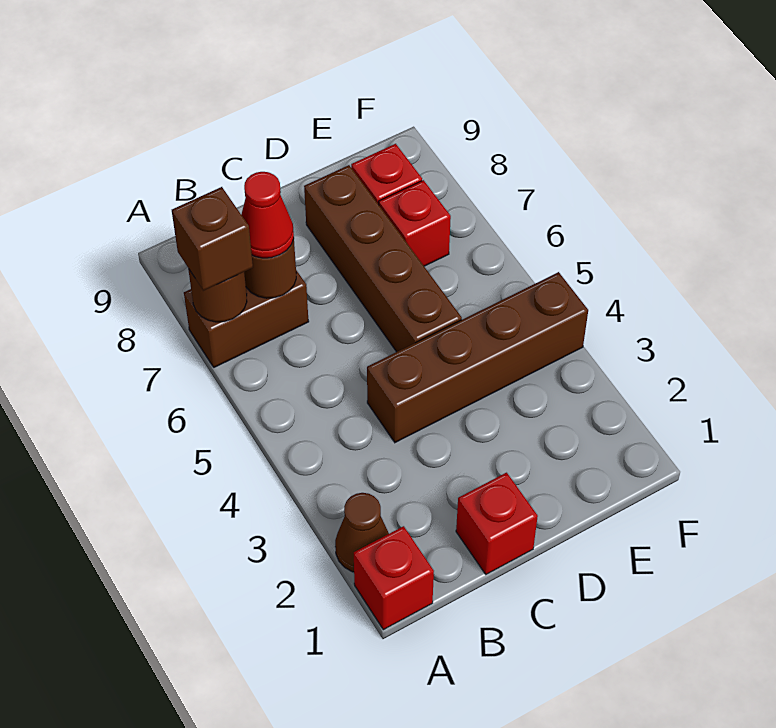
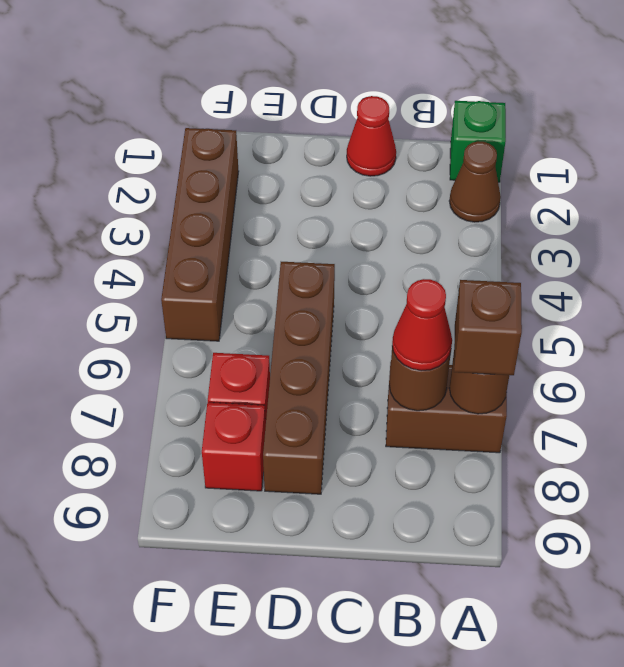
red 1x1 brick [354,526,434,630] -> green 1x1 brick [450,101,506,182]
red 1x1 brick [456,473,538,574] -> red 1x1 cone [347,96,396,176]
brown 1x4 brick [367,272,588,443] -> brown 1x4 brick turned to [161,128,239,341]

